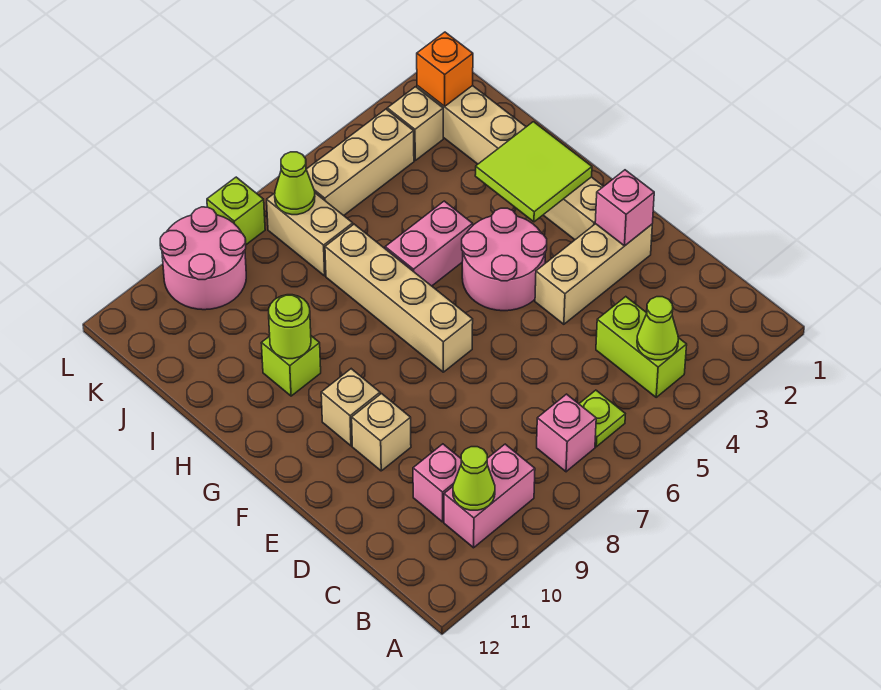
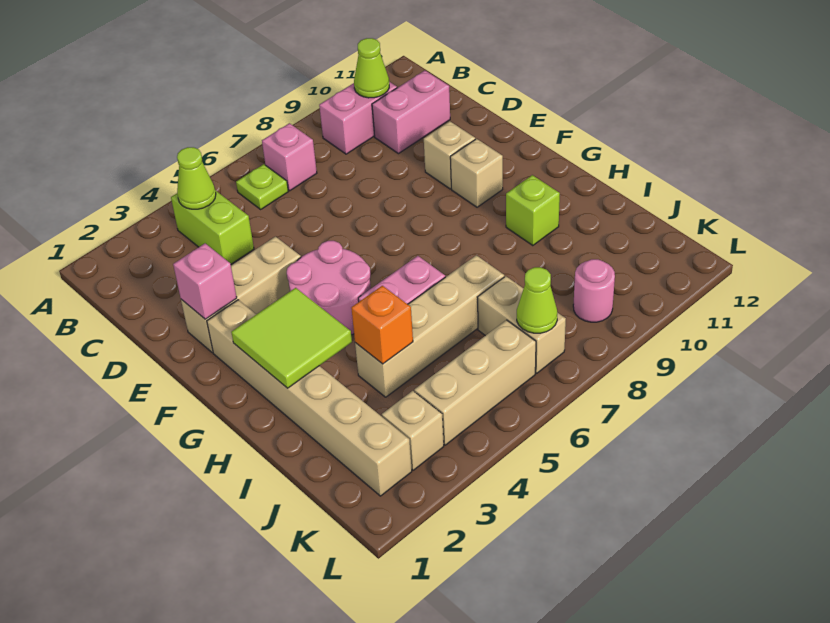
pink 1x1 brick [413,444,461,522] -> pink 1x2 brick [372,71,450,154]
tan 1x4 brick [325,224,473,372] -> tan 1x4 brick turned to [355,255,504,397]
lime 1x1 round brick [269,295,311,359] -> none
orange 1x1 brick [417,32,473,107] -> orange 1x1 brick moved to [351,286,413,364]
pink 2x2 round brick [160,207,246,310] -> pink 1x1 round brick [573,259,615,322]
lime 1x1 brick [207,177,265,245] -> none

